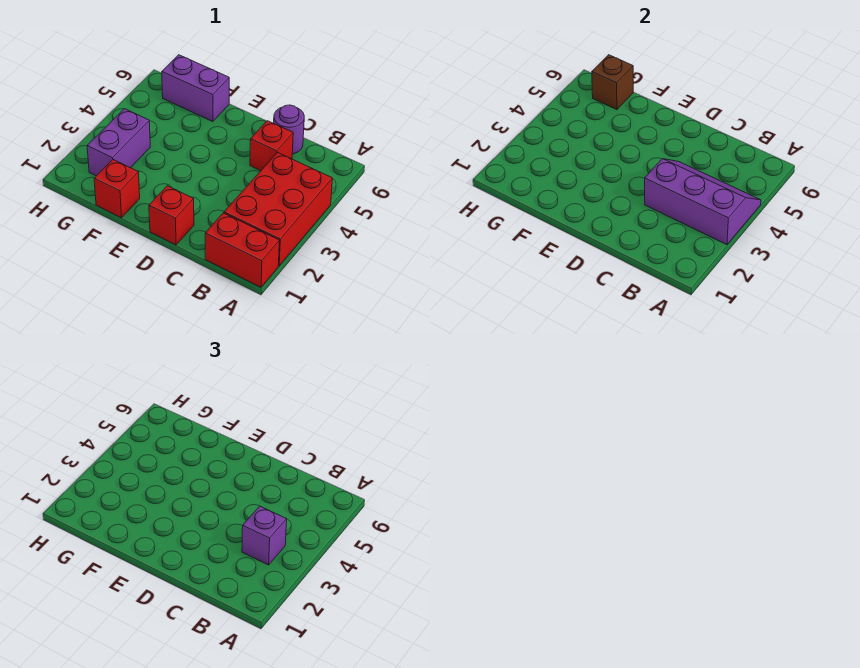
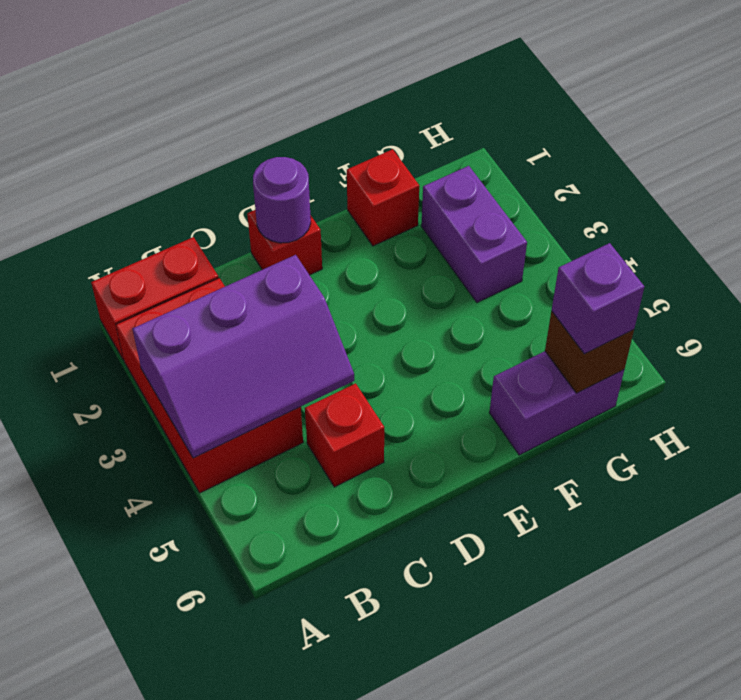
purple 1x1 brick [242,506,287,565] -> purple 1x1 brick moved to [552,243,644,354]
purple 1x1 round brick [274,105,304,154] -> purple 1x1 round brick moved to [253,157,311,243]

